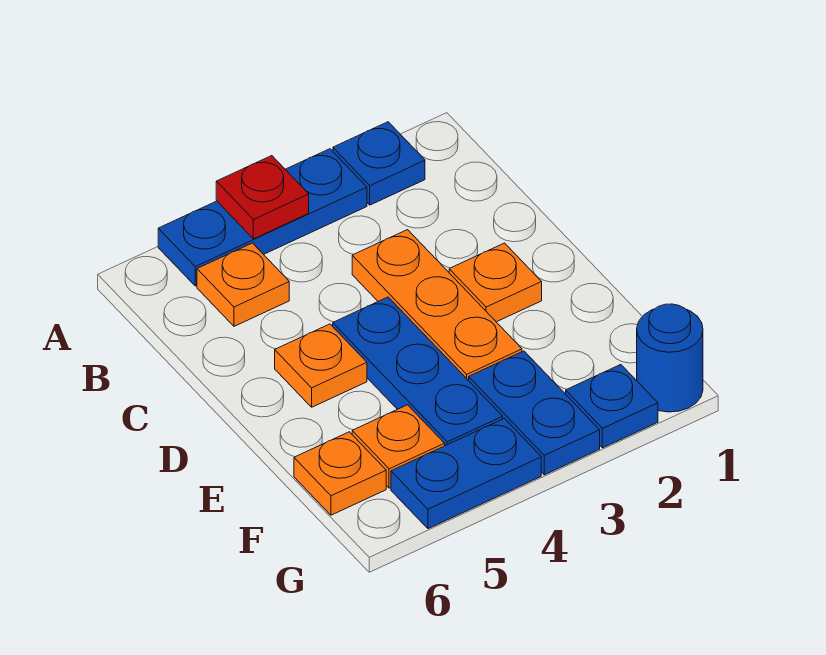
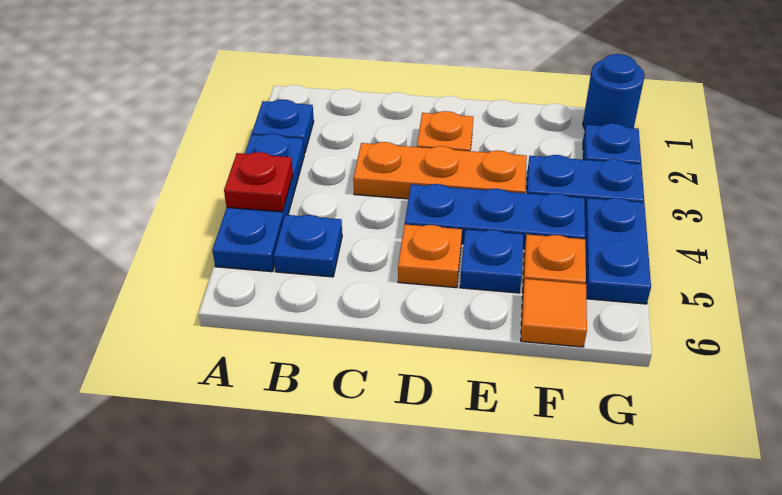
orange 1x1 plate [197,243,289,326] -> blue 1x1 plate [274,215,342,277]
none -> blue 1x1 plate [460,229,523,293]
orange 1x1 plate [294,432,386,515] -> orange 1x1 tile [521,279,587,347]

